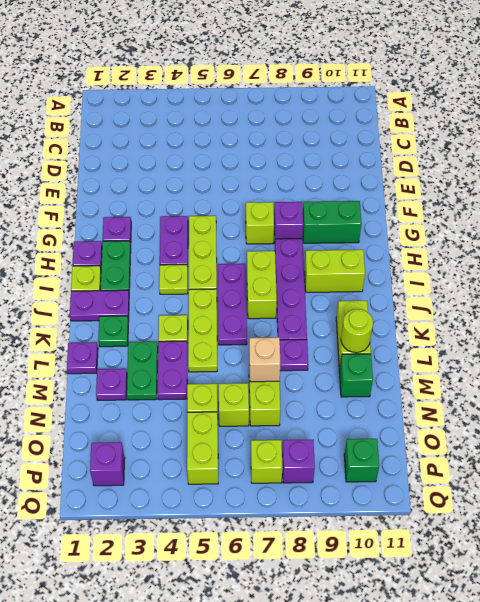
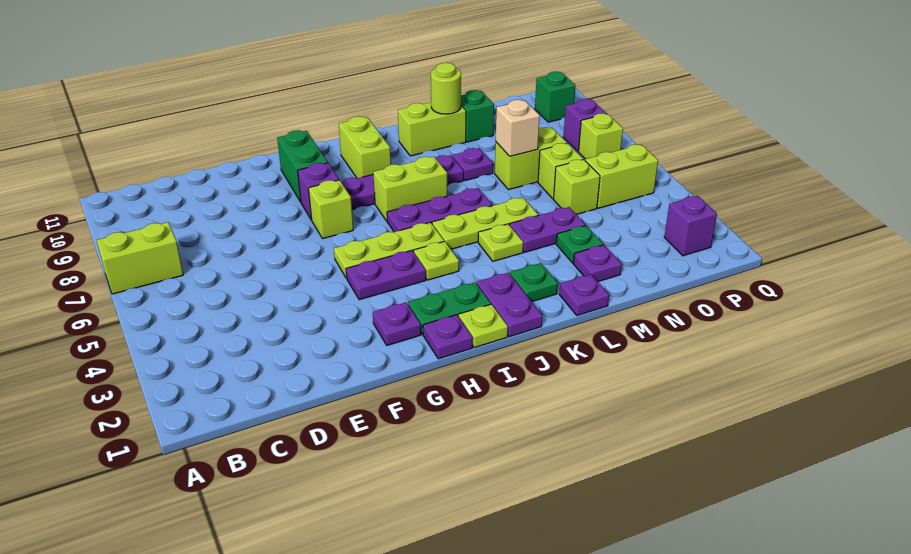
none -> lime 1x2 brick [97,222,183,294]
green 1x2 plate [127,342,158,400] -> green 1x1 plate [556,226,603,263]

